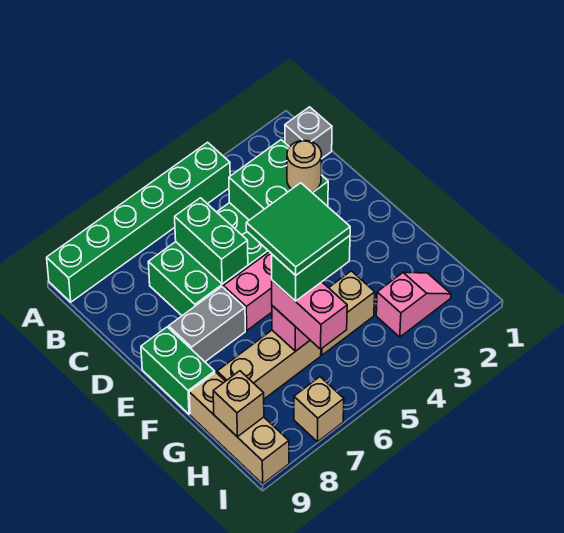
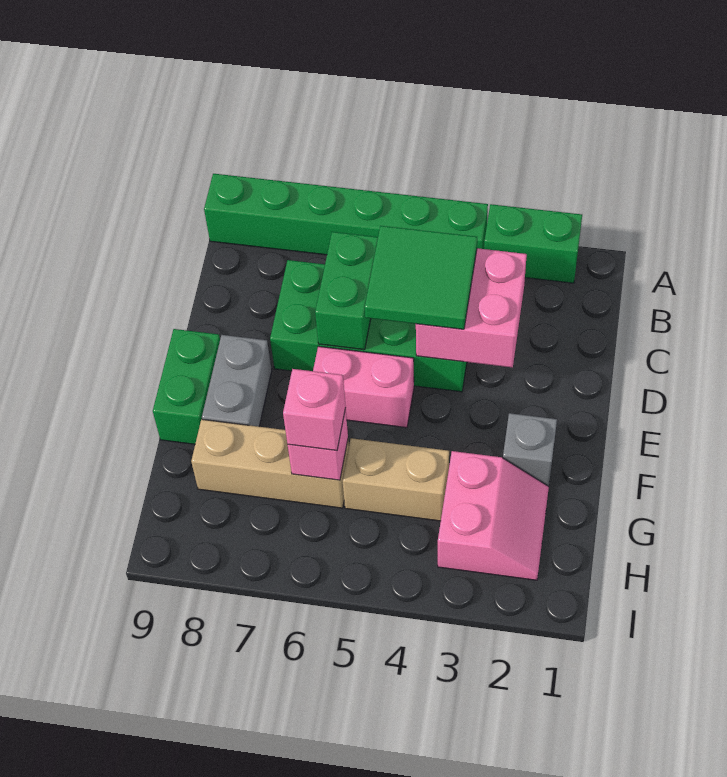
grey 1x1 brick [285,107,332,159] -> grey 1x1 brick moved to [503,413,557,486]
green 2x2 brick [229,140,328,220] -> pink 2x2 brick [416,248,527,367]
tan 1x1 round brick [287,140,322,192] -> none
grey 1x2 brick [169,287,245,362] -> grey 1x2 brick turned to [202,335,272,427]
green 2x2 tile [246,183,350,275] -> green 2x2 tile moved to [365,226,477,329]
green 1x2 brick [272,236,350,301] -> green 1x2 brick moved to [484,204,582,283]
pink 1x2 brick [272,280,347,349] -> pink 1x1 brick [283,369,346,451]
tan 1x3 brick [189,372,289,484] -> none
pink 1x2 slope [376,272,451,337] -> pink 2x2 slope [438,451,549,580]
tan 1x1 brick [213,371,264,437] -> none
tan 1x1 brick [294,377,344,442] -> none

